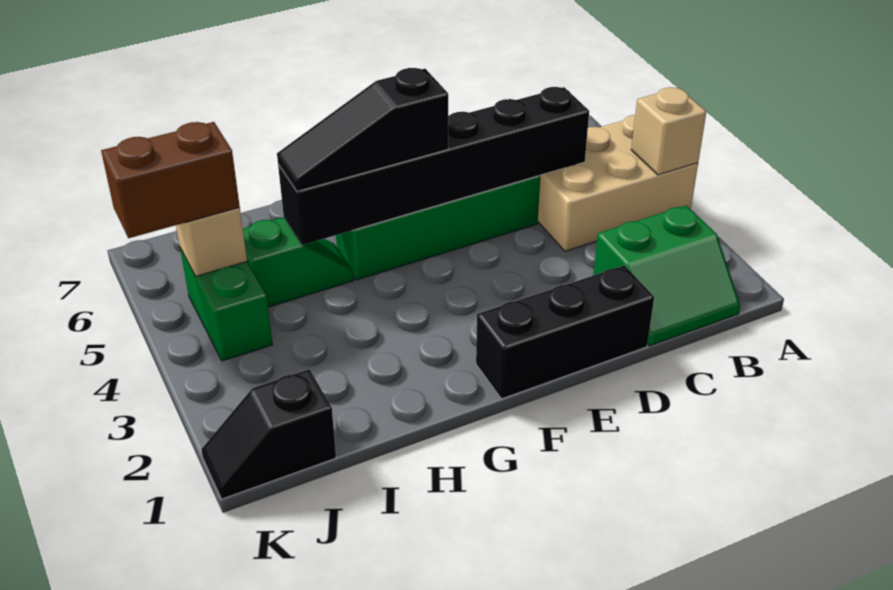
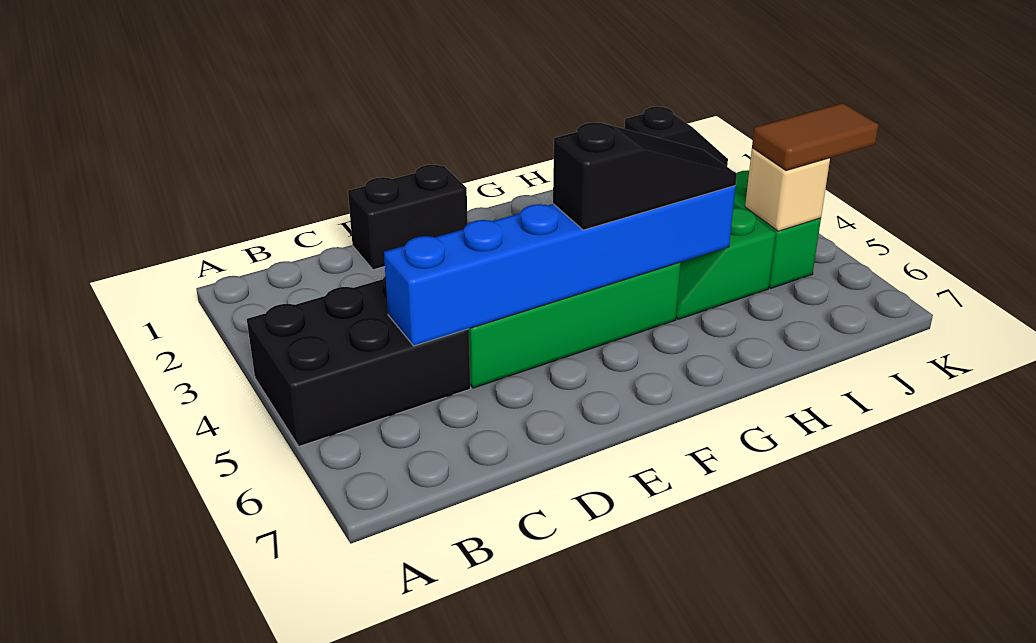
tan 2x3 brick [538,115,698,251] -> black 2x3 brick [247,277,470,446]
tan 1x1 brick [631,87,707,175] -> none
green 2x2 slope [593,205,740,346] -> none
black 1x6 brick [278,87,589,245] -> blue 1x6 brick [384,186,736,346]
black 1x3 brick [476,265,654,399] -> black 1x2 brick [348,165,468,270]
brown 1x2 brick [101,122,240,238] -> brown 1x2 tile [752,103,878,171]

